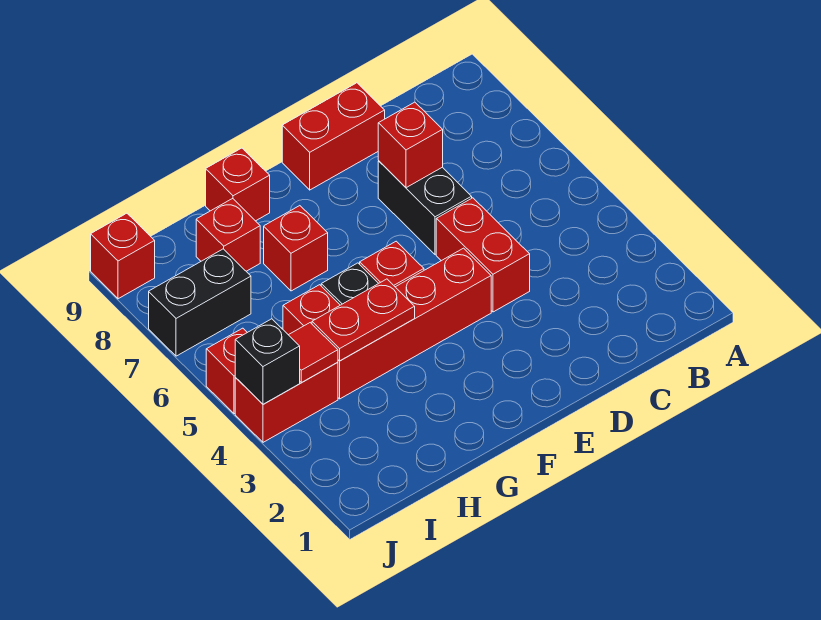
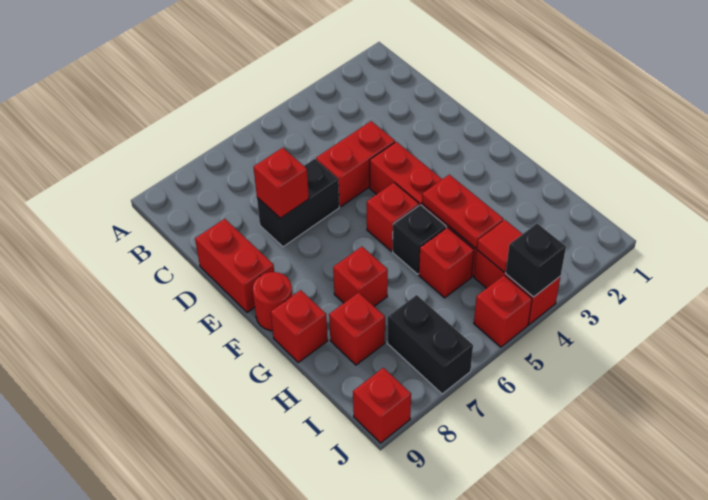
none -> red 1x1 round brick [253,272,292,331]

